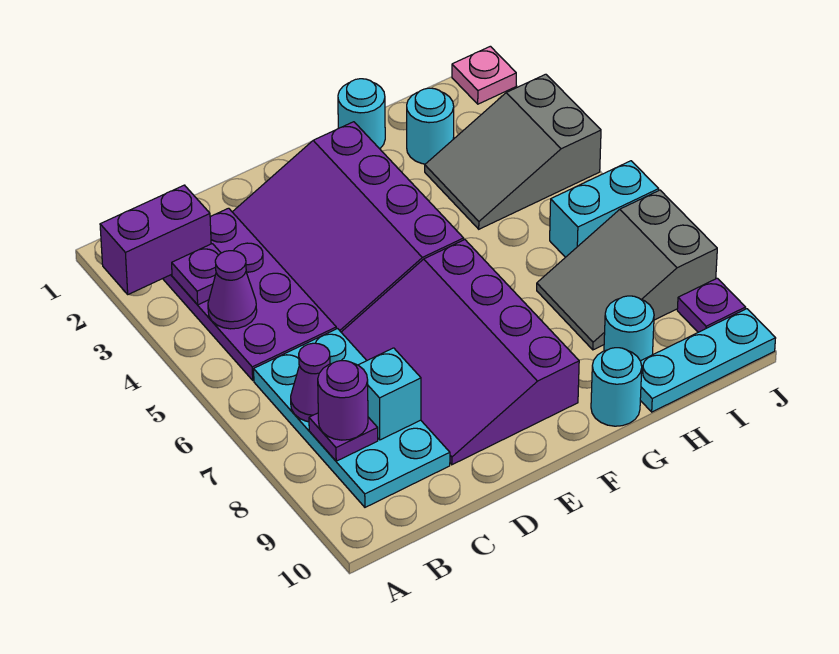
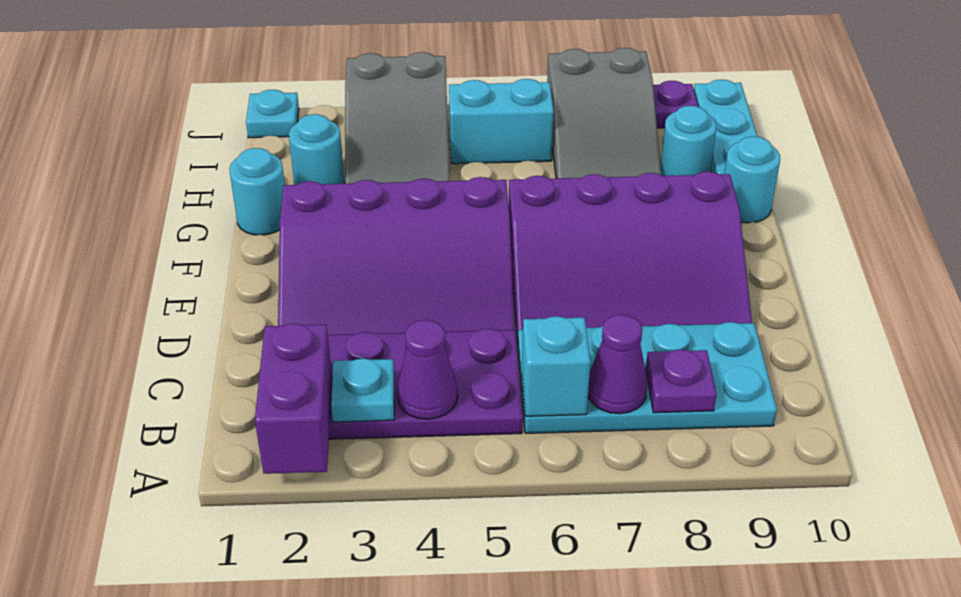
purple 1x1 plate [172,244,221,305] -> cyan 1x1 plate [331,358,394,422]
purple 1x1 round brick [318,361,368,440] -> none
cyan 1x1 brick [359,348,421,440] -> cyan 1x1 brick moved to [522,316,590,416]
cyan 1x2 brick [550,161,659,257] -> cyan 1x2 brick turned to [449,79,554,164]
pink 1x1 plate [452,46,516,104] -> cyan 1x1 plate [246,90,299,138]

